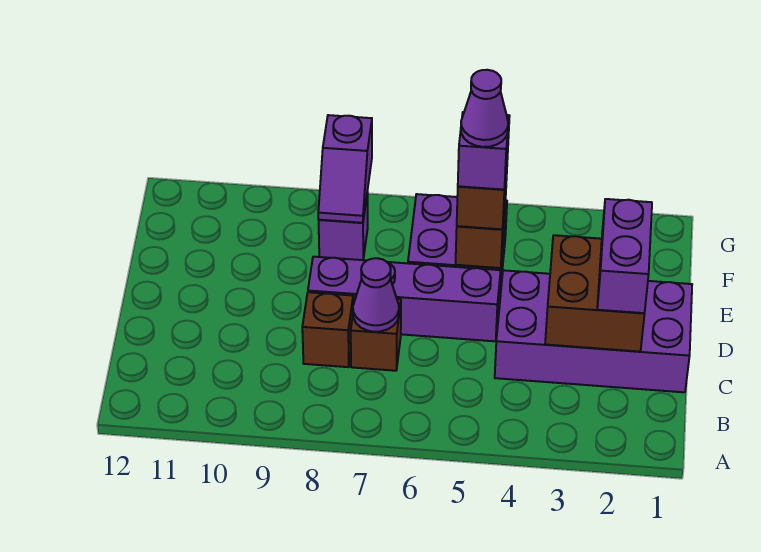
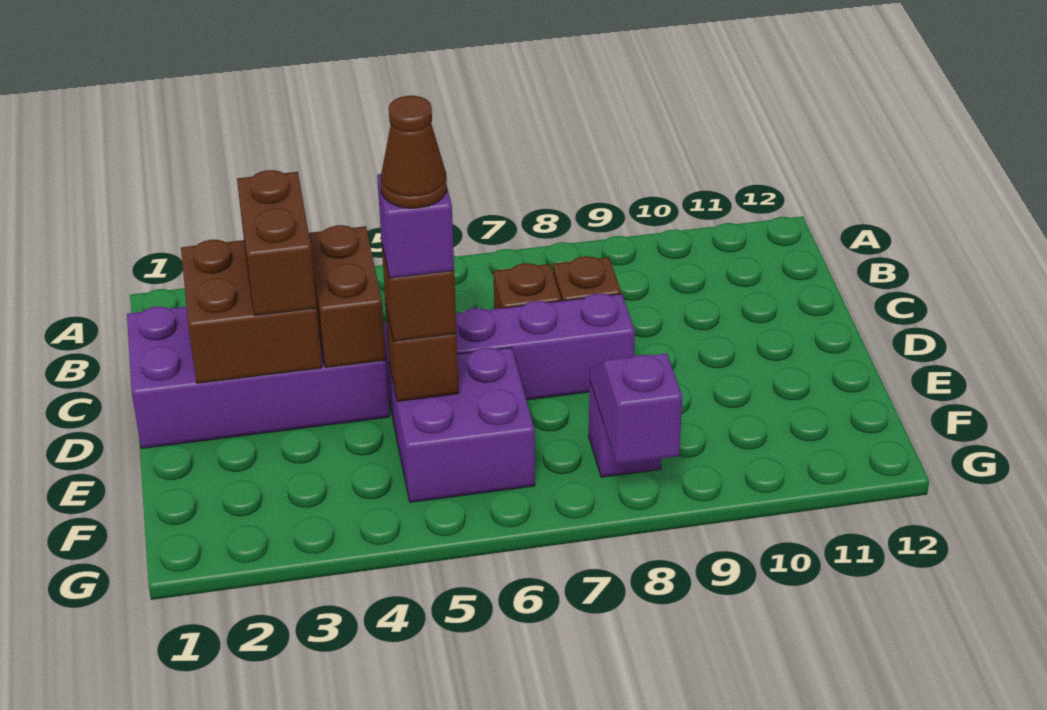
purple 1x2 brick [597,199,652,313] -> none
none -> brown 1x2 brick [237,170,317,316]
none -> brown 1x2 brick [309,225,386,368]
purple 1x1 cone [353,258,399,332] -> none
purple 1x1 cone [461,70,508,147] -> brown 1x1 cone [381,96,447,208]

